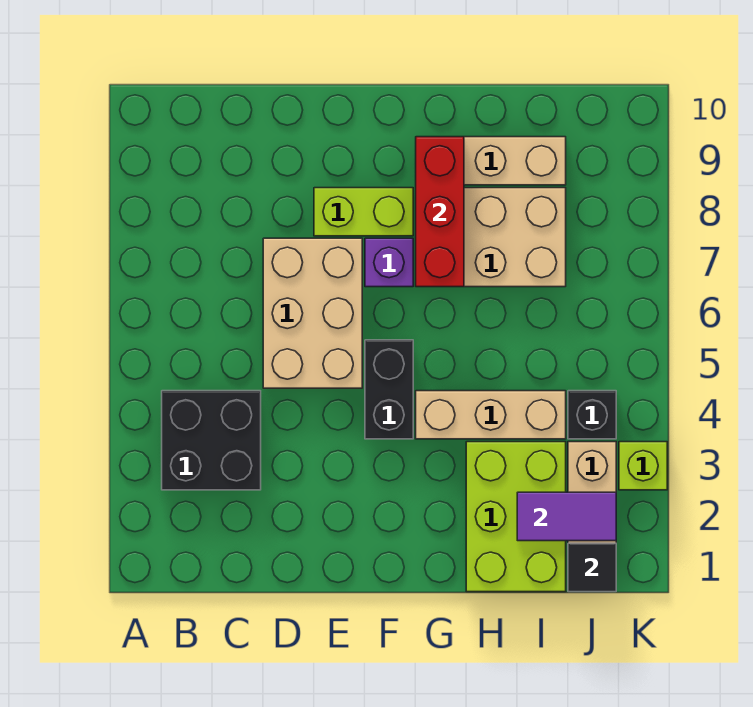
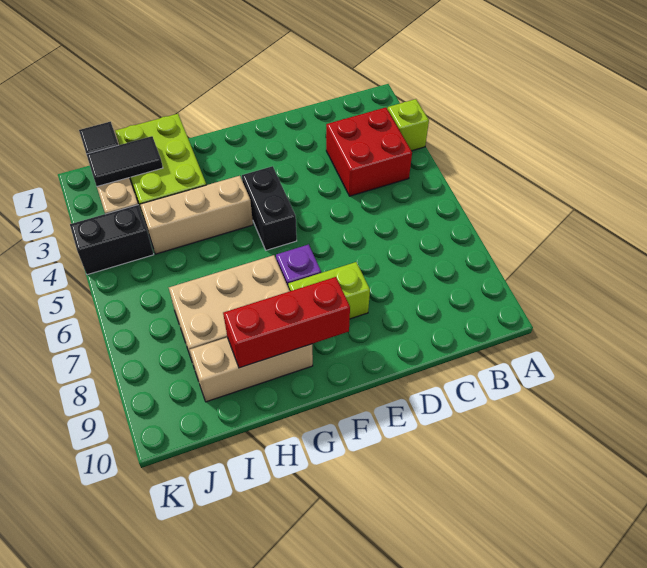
black 2x2 brick [162,391,261,490] -> red 2x2 brick [326,107,412,196]
tan 2x3 brick [263,238,362,388] -> none
red 1x3 brick [416,137,464,287] -> red 1x3 brick turned to [223,277,350,368]
purple 1x2 tile [517,492,616,541] -> black 1x2 tile [86,136,163,186]
black 1x1 brick [568,391,616,439] -> black 1x2 brick [70,205,154,275]
lime 1x1 brick [619,442,667,490] -> lime 1x1 brick moved to [387,99,429,151]

